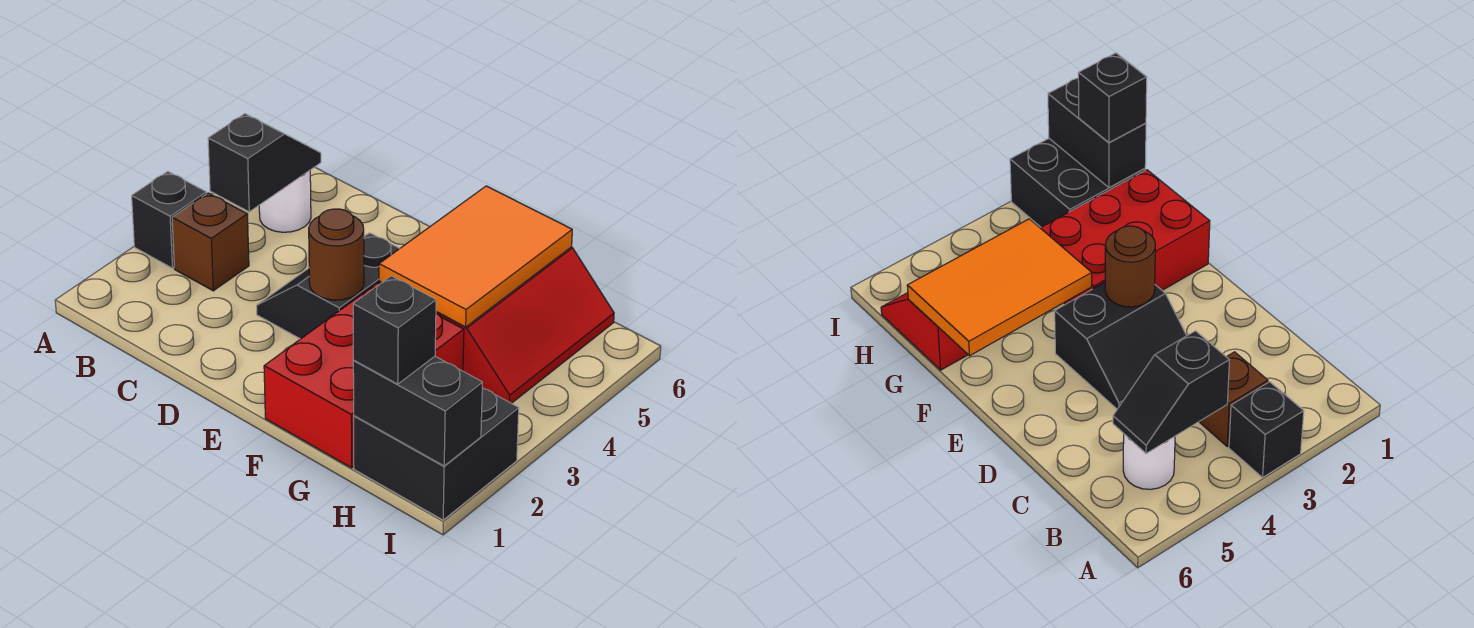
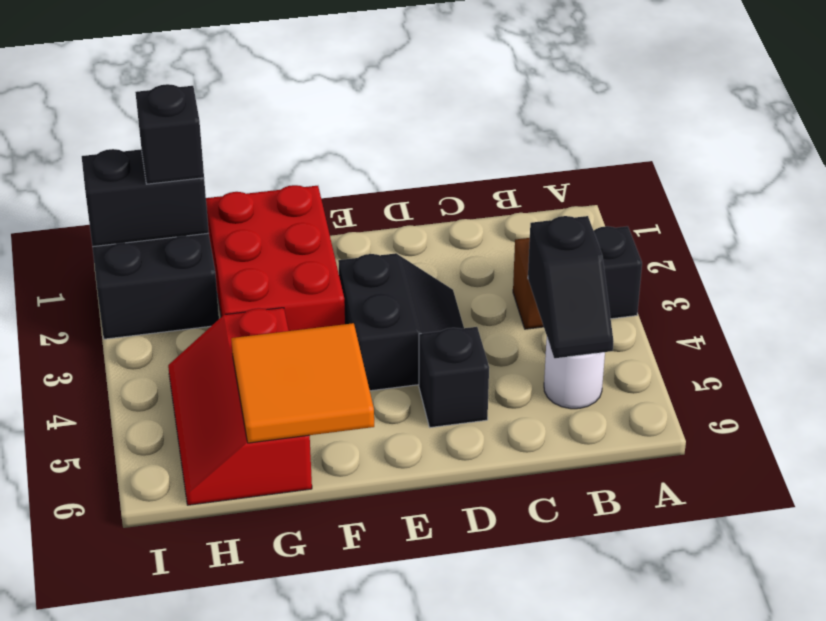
none -> black 1x1 brick [419,327,489,427]
brown 1x1 round brick [309,209,364,300] -> none
orange 2x3 tile [379,186,572,327] -> orange 2x2 tile [231,323,374,443]

